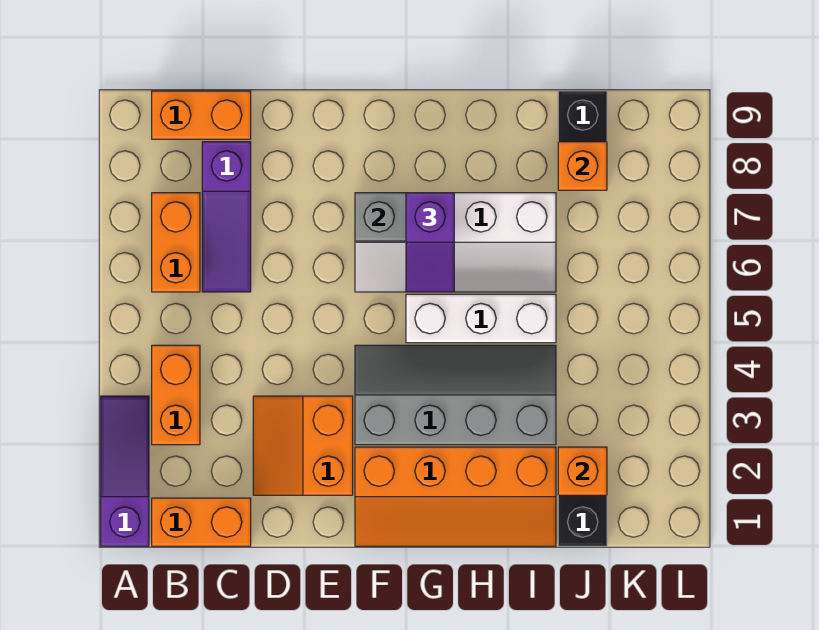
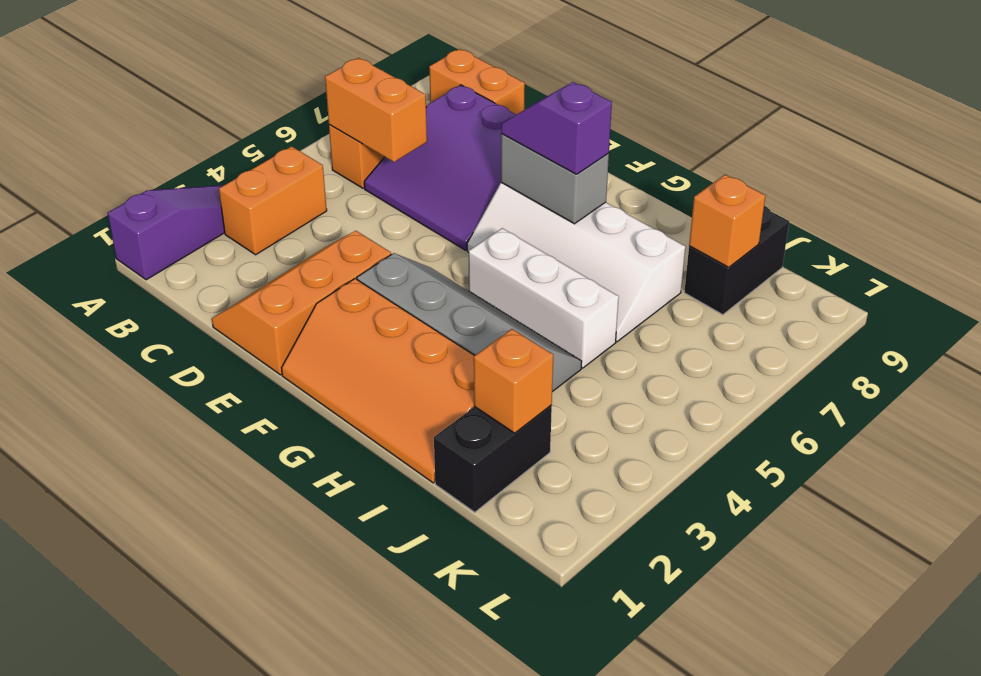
orange 1x2 brick [152,498,251,546] -> orange 1x2 brick moved to [325,58,427,162]
purple 1x3 slope [202,142,251,292] -> purple 3x3 slope [364,85,516,250]
orange 2x2 slope [253,396,353,495] -> orange 2x3 slope [212,231,391,375]
purple 1x2 slope [406,193,454,292] -> purple 1x2 slope turned to [501,82,612,174]

